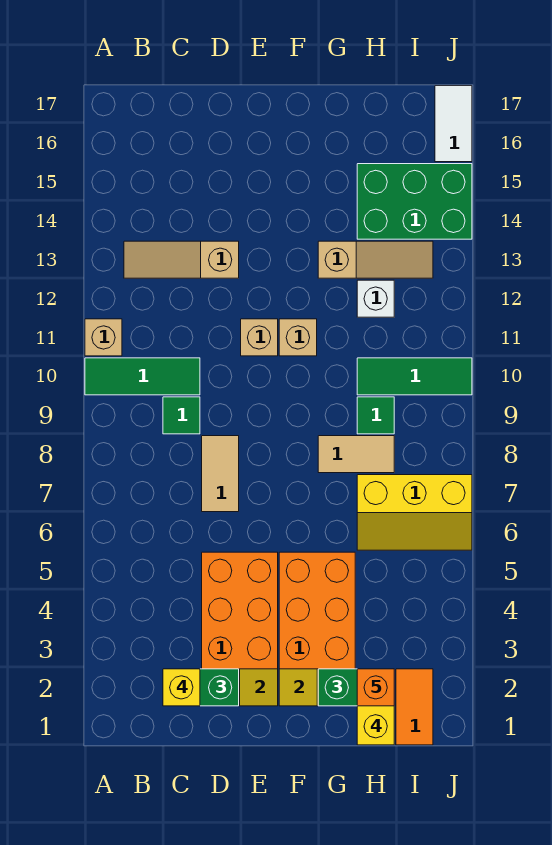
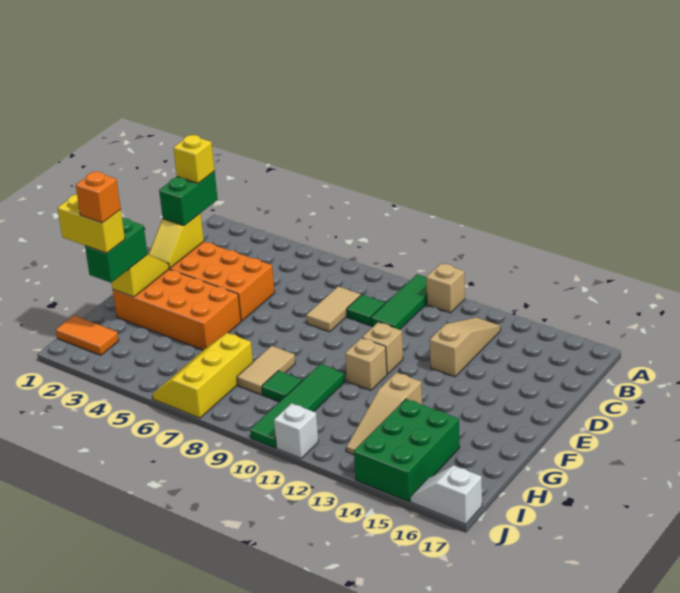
tan 1x2 tile [202,436,239,512] -> tan 1x2 tile turned to [306,286,361,332]
green 1x3 tile [357,358,472,395] -> green 1x4 tile [250,364,345,448]
white 1x1 brick [357,280,394,317] -> white 1x1 brick moved to [274,403,318,458]
white 1x2 tile [435,86,472,162] -> white 1x2 slope [410,466,482,524]

